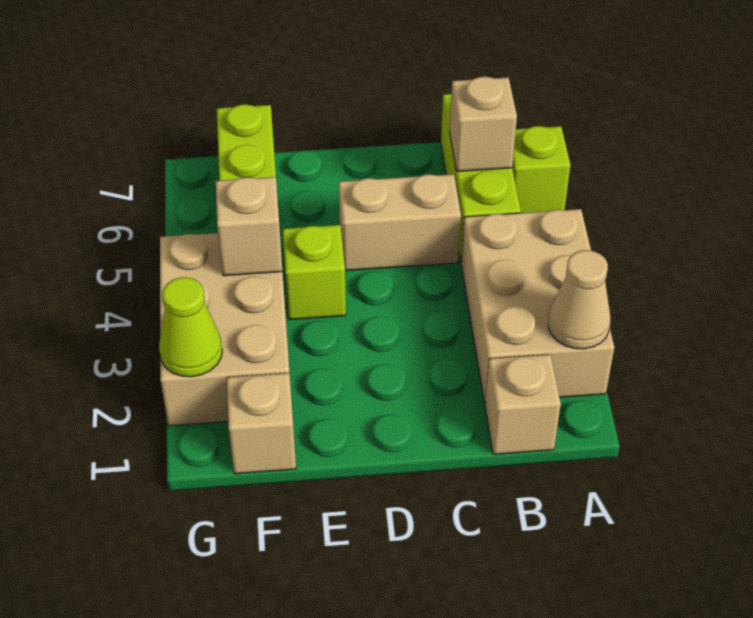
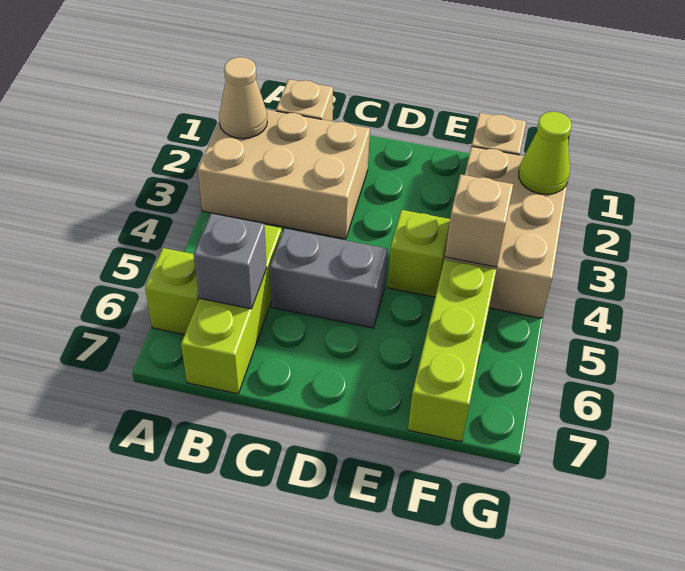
tan 2x3 brick [461,209,614,403] -> tan 2x3 brick turned to [198,110,370,239]
tan 1x1 brick [450,77,517,172] -> grey 1x1 brick [194,213,267,309]
tan 1x2 brick [339,174,461,271] -> grey 1x2 brick [270,229,388,328]

